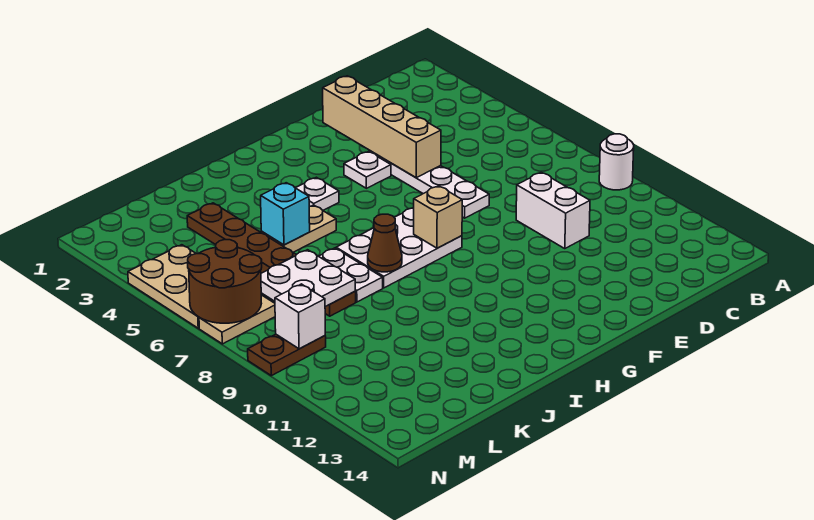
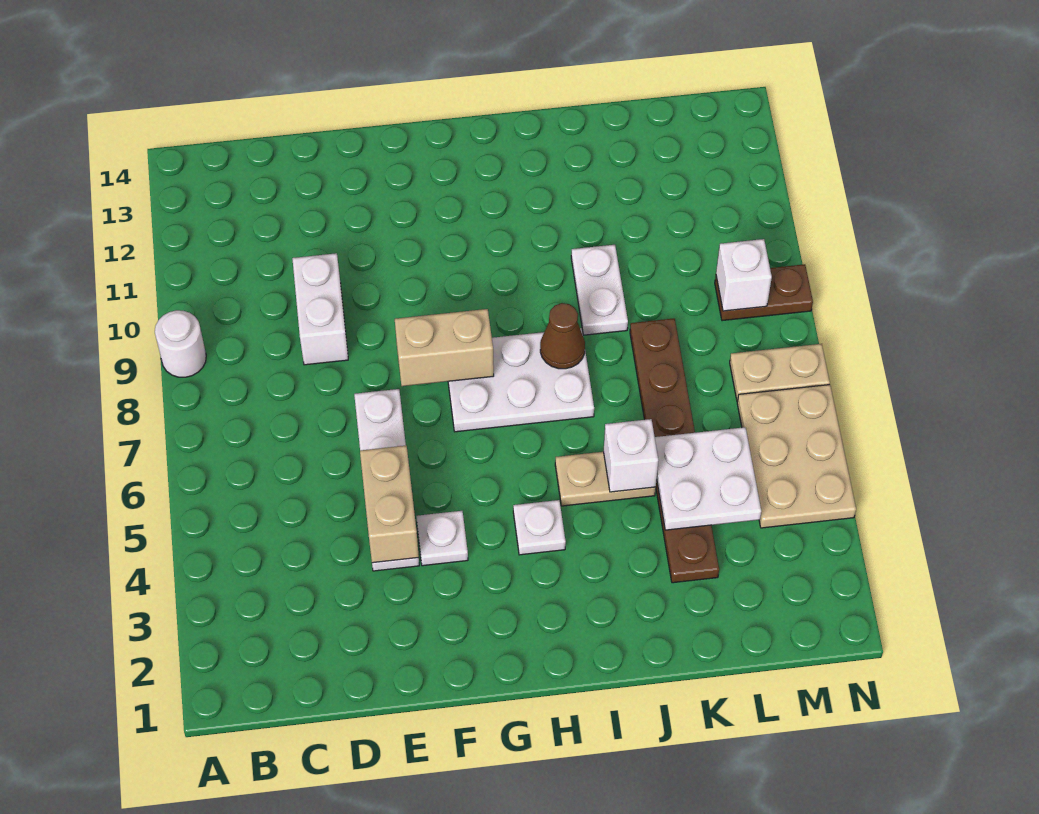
tan 1x4 brick [323,76,441,178] -> tan 1x2 brick [360,446,419,563]
tan 1x1 brick [414,186,462,248] -> tan 1x2 brick [395,309,494,386]
cyan 1x1 brick [261,183,310,245] -> white 1x1 brick [603,419,658,492]
white 1x2 plate [319,248,383,302] -> white 1x2 plate moved to [571,245,628,335]
white 2x2 plate [261,250,355,307] -> white 2x2 plate moved to [655,427,761,530]
brown 2x2 round brick [188,240,262,323] -> none

